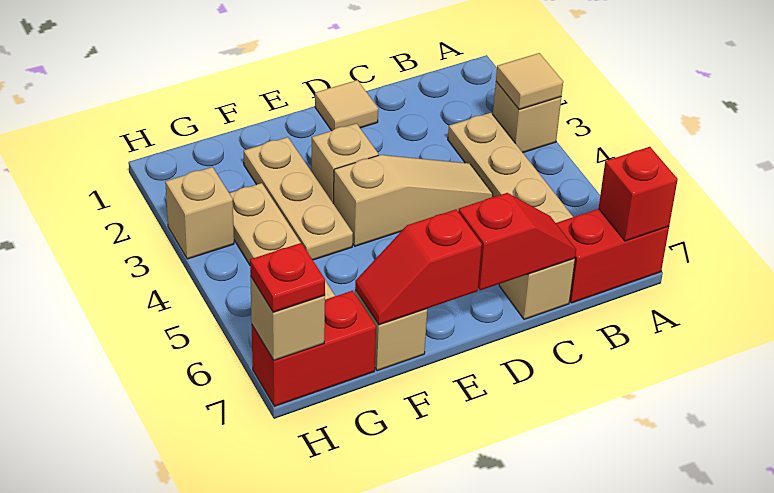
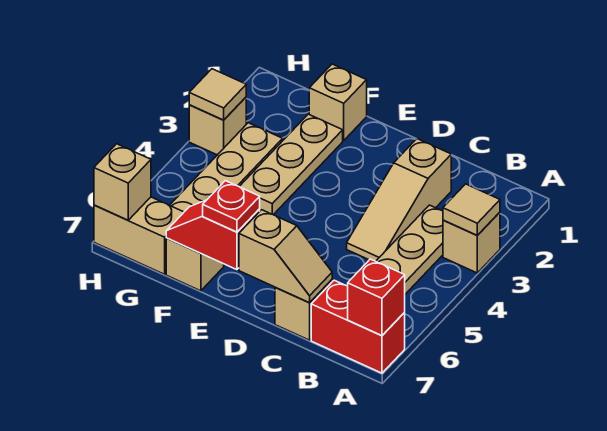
tan 1x3 slope [333,155,493,246] -> tan 1x3 slope turned to [347,139,451,261]
red 1x2 slope [459,193,576,290] -> tan 1x2 slope [239,210,332,303]
tan 1x1 tile [315,80,378,131] -> tan 1x1 tile moved to [189,69,246,120]
tan 1x1 brick [312,123,378,203] -> tan 1x1 brick moved to [309,64,367,140]
red 1x2 brick [252,291,376,406] -> tan 1x2 brick [94,197,184,274]
red 1x1 plate [250,243,325,312] -> red 1x1 plate moved to [203,181,260,232]

